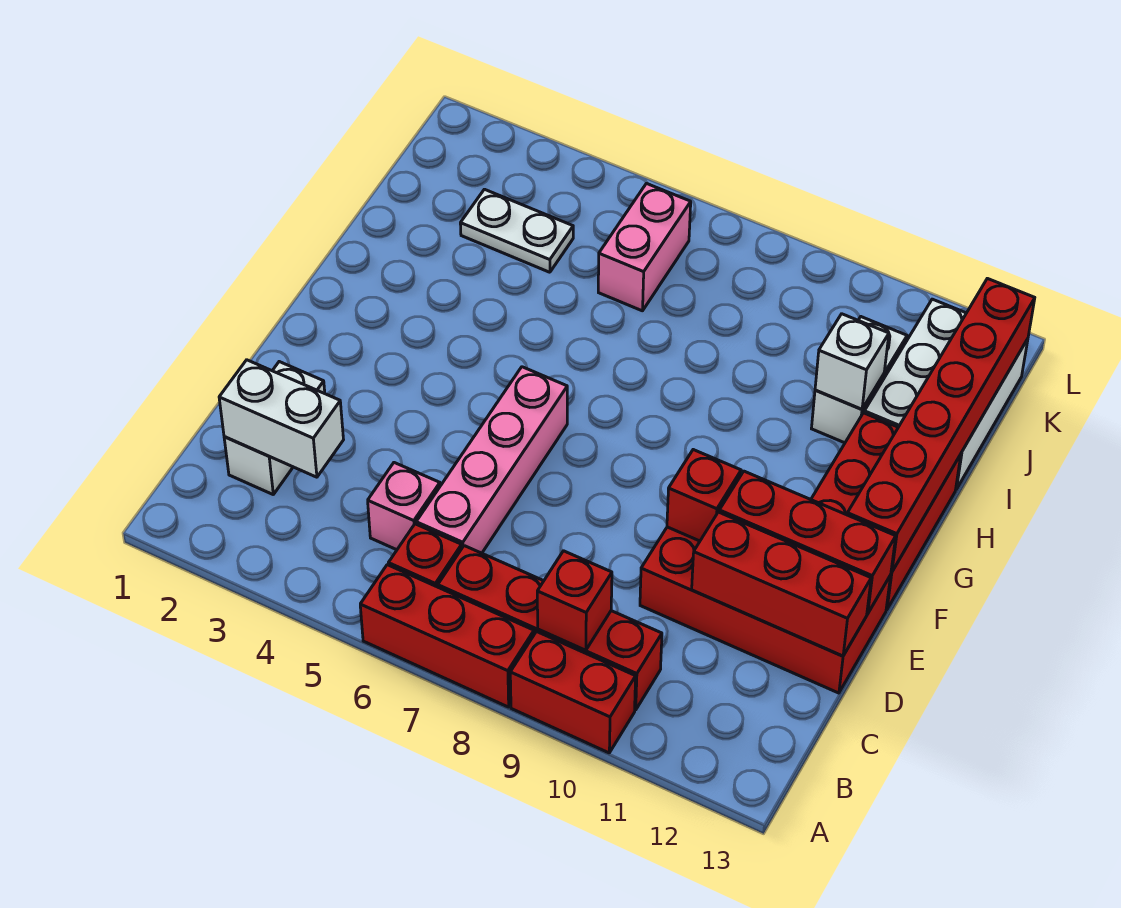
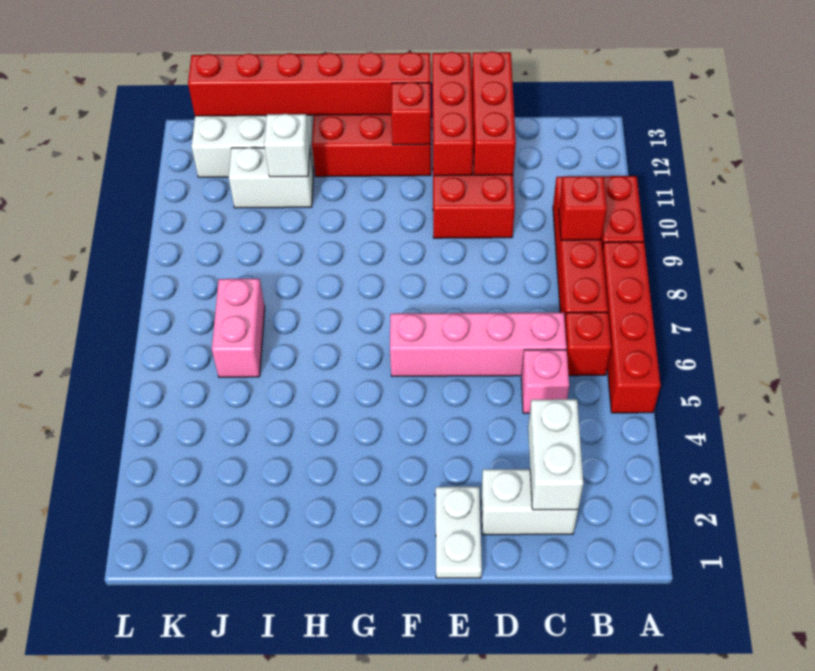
red 1x3 brick [360,565,534,707] -> red 1x4 brick [602,242,661,413]
red 1x1 brick [667,450,741,541] -> red 1x1 brick moved to [391,82,431,145]
white 1x2 plate [460,189,573,272] -> white 1x2 plate moved to [435,487,482,578]
pink 1x2 brick [598,184,691,311] -> pink 1x2 brick turned to [212,279,265,377]

